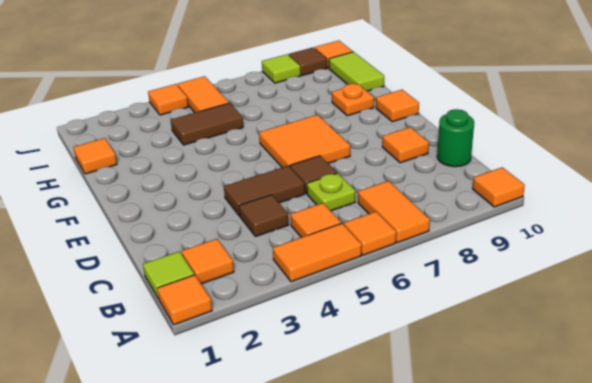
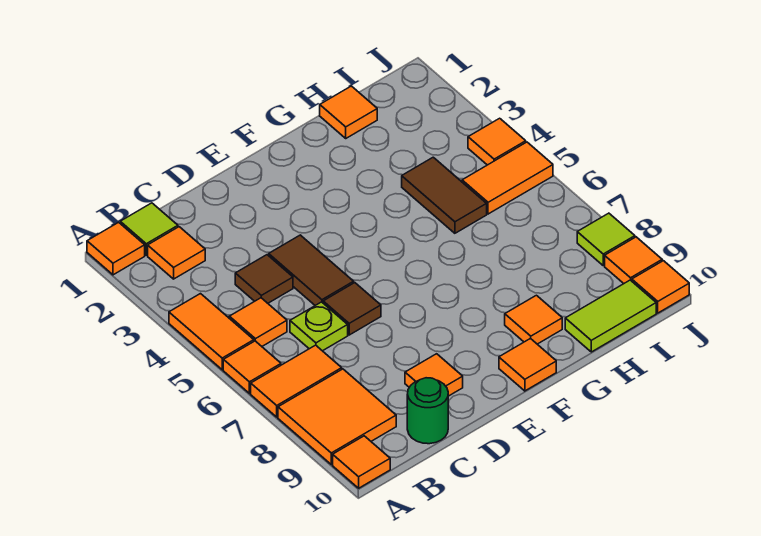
orange 2x2 tile [259,115,350,167] -> orange 2x2 tile moved to [278,369,396,465]
orange 1x1 plate [332,84,374,116] -> orange 1x1 tile [505,295,562,344]
brown 1x1 tile [289,47,327,76] -> orange 1x1 tile [605,237,662,283]

